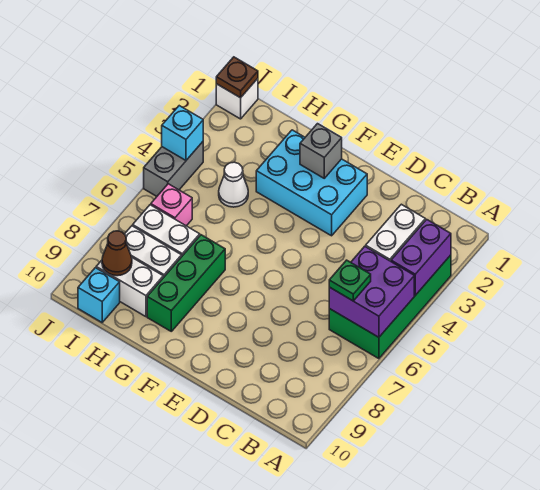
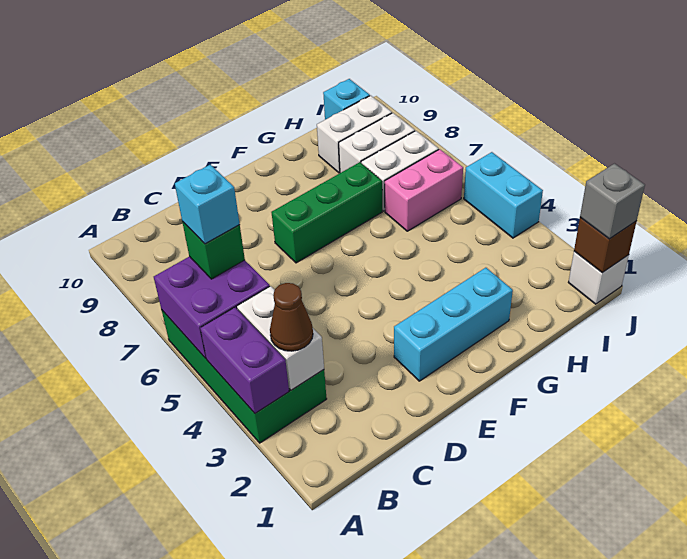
green 1x1 plate [329,260,371,301] -> green 1x1 brick [182,221,245,279]
cyan 2x3 brick [256,130,367,236] -> cyan 1x3 brick [394,268,513,381]
grey 1x1 brick [300,124,342,178] -> grey 1x1 brick moved to [580,164,645,239]
green 1x3 brick [147,235,225,331] -> green 1x3 brick turned to [271,162,382,263]
white 1x1 cone [219,162,248,207] -> none
pink 1x1 brick [151,184,192,226] -> pink 1x2 brick [385,149,463,231]
brown 1x1 cone [102,231,132,276] -> brown 1x1 cone moved to [270,283,313,351]
brown 1x1 plate [216,57,258,98] -> brown 1x1 brick [574,217,637,273]
grey 1x2 brick [144,142,203,196] -> cyan 1x2 brick [464,152,543,238]
cyan 1x1 brick [162,106,203,160] -> cyan 1x1 brick moved to [175,165,240,244]

